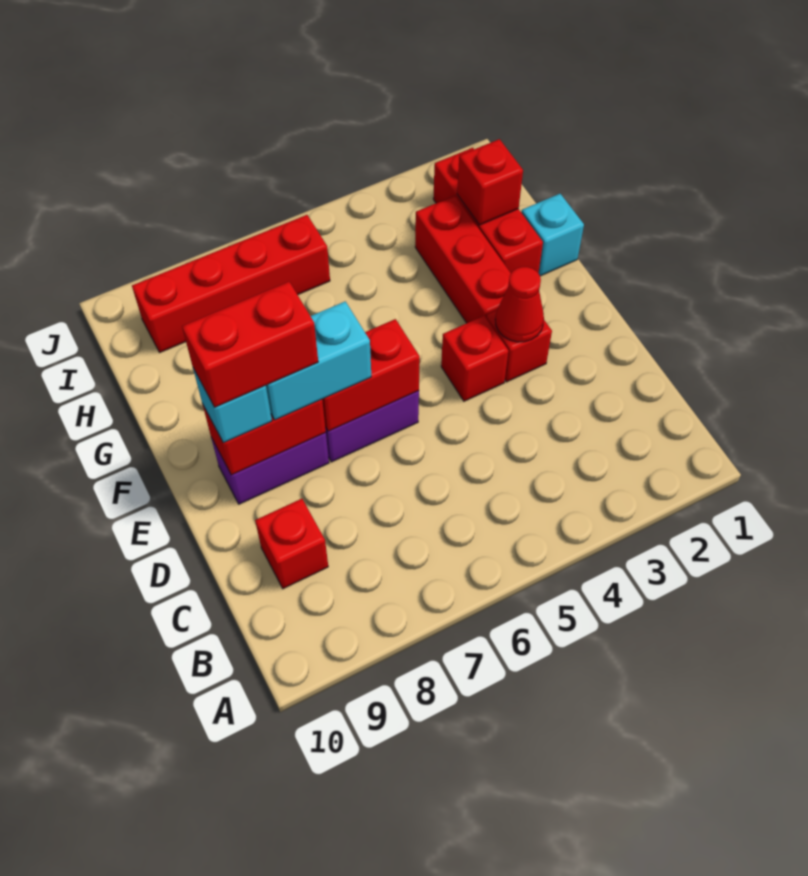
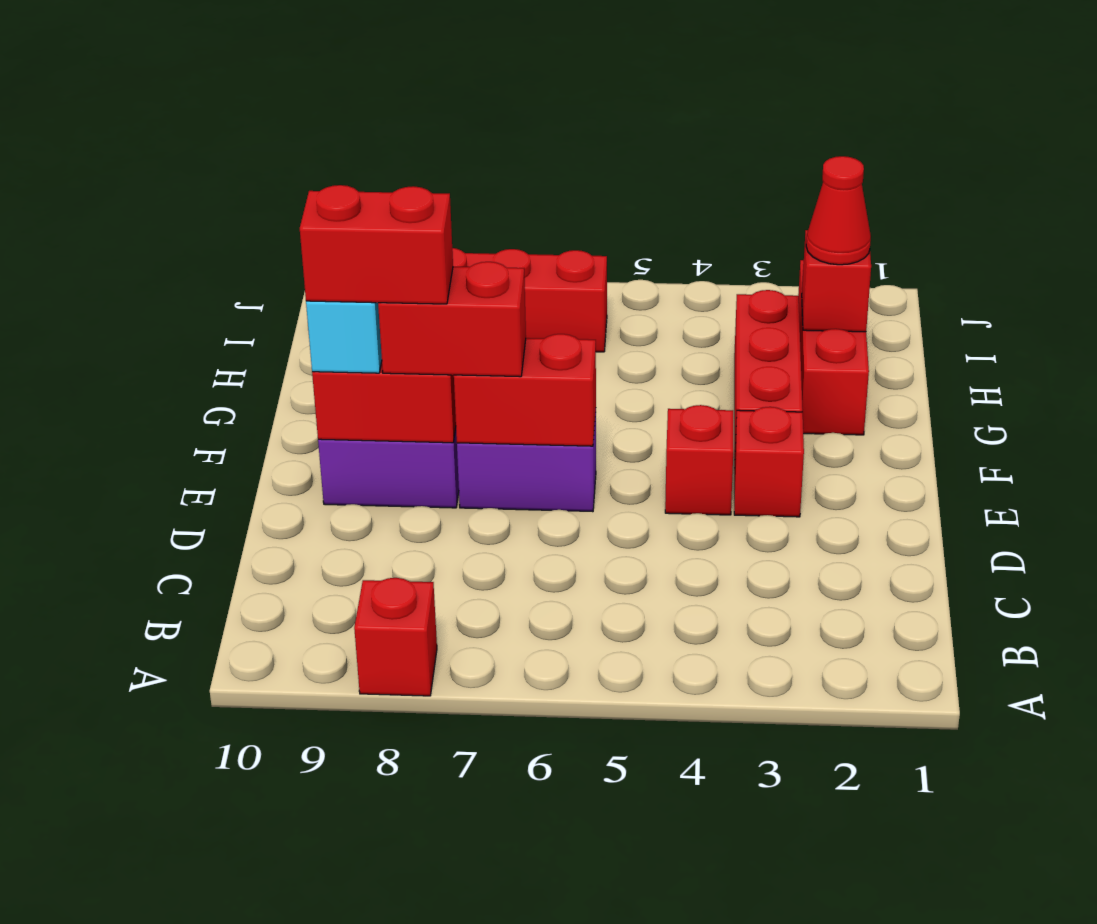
red 1x1 brick [255,499,328,589] -> red 1x1 brick moved to [354,578,437,696]
red 1x1 cone [495,267,544,342] -> red 1x1 cone moved to [806,156,871,265]
cyan 1x2 brick [266,301,371,420] -> red 1x2 brick [378,262,526,377]
cyan 1x1 brick [521,194,584,276] -> none

